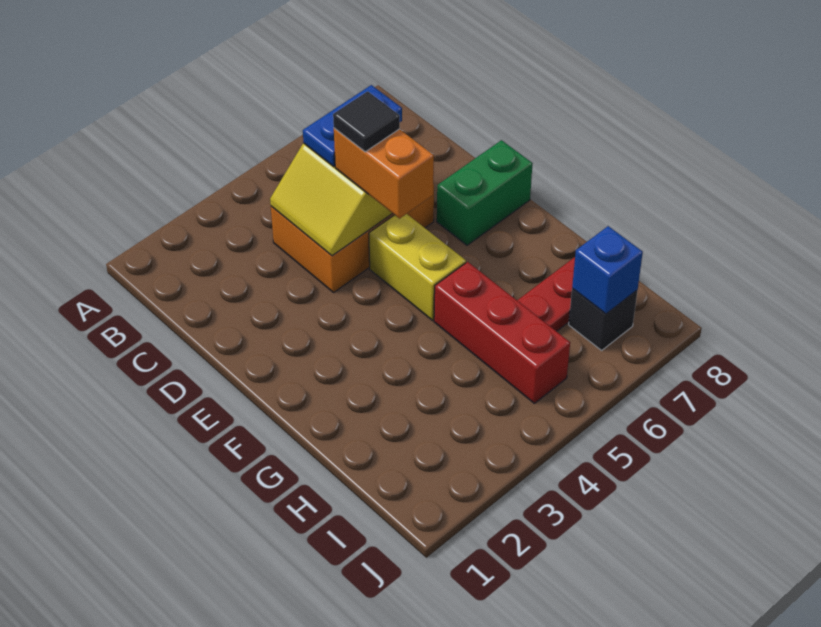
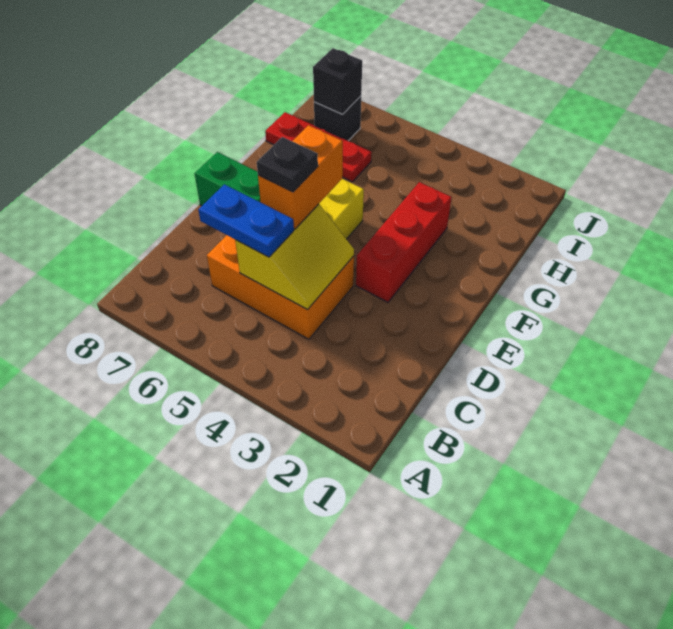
black 1x1 tile [333,91,400,152] -> black 1x1 plate [257,137,318,192]
red 1x3 brick [434,262,570,403] -> red 1x3 brick moved to [356,182,452,302]
blue 1x1 brick [572,226,643,314] -> black 1x1 brick [313,48,362,114]

